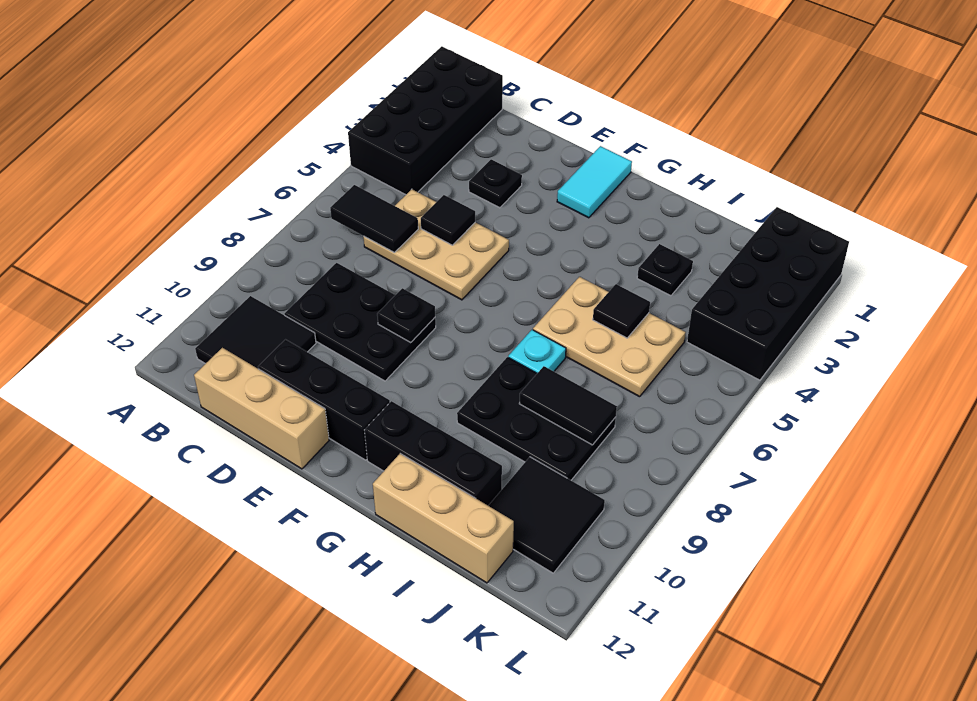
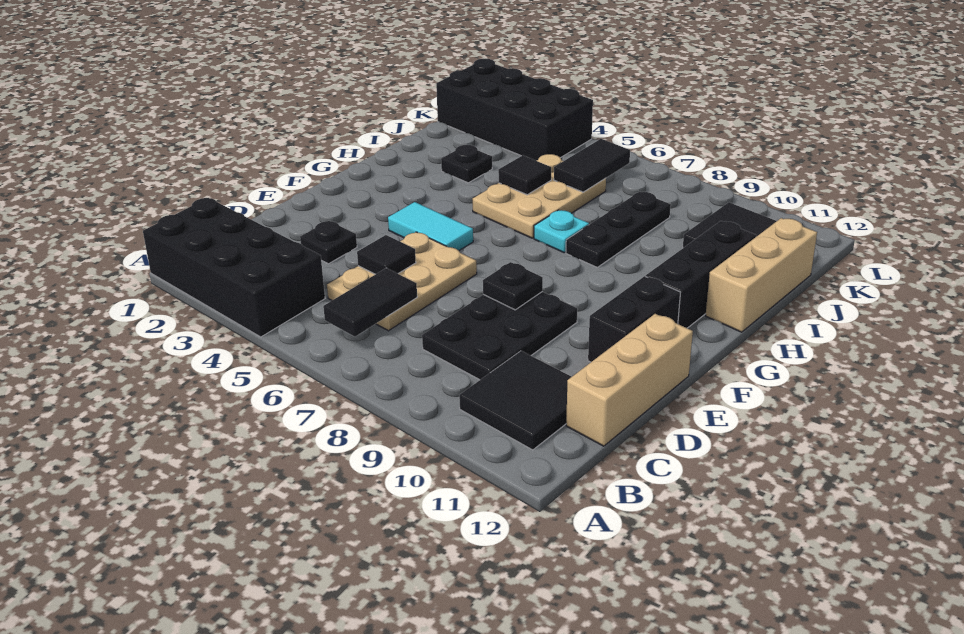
black 1x3 brick [258,340,390,460] -> black 1x2 brick [588,276,681,362]
cyan 1x2 tile [557,146,632,218] -> cyan 1x2 tile moved to [388,202,473,251]
black 2x3 plate [457,357,616,480] -> black 1x3 plate [566,192,671,267]
black 1x2 tile [519,366,617,445] -> black 1x2 tile moved to [554,139,630,192]

